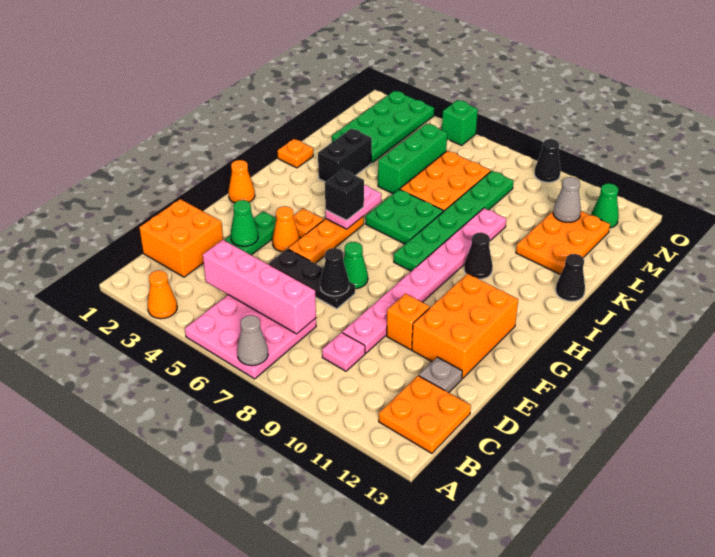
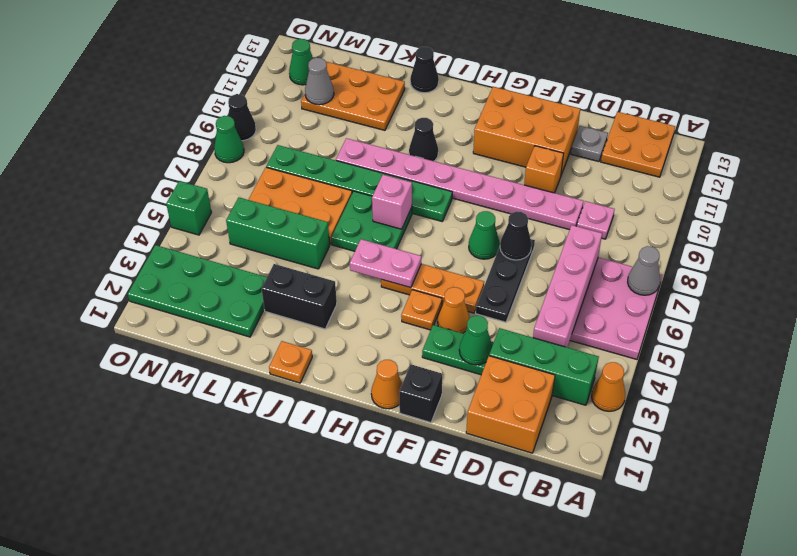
none -> green 1x3 brick [489,328,599,405]
black 1x1 brick [325,169,364,220] -> black 1x1 brick moved to [399,364,442,423]
none -> pink 1x1 brick [372,175,412,229]
none -> green 1x1 cone [214,116,244,163]

